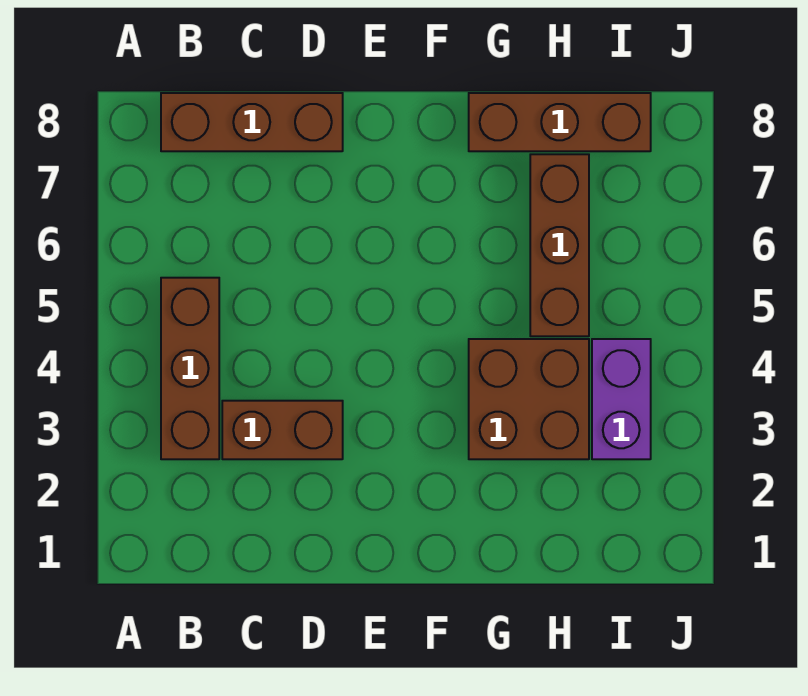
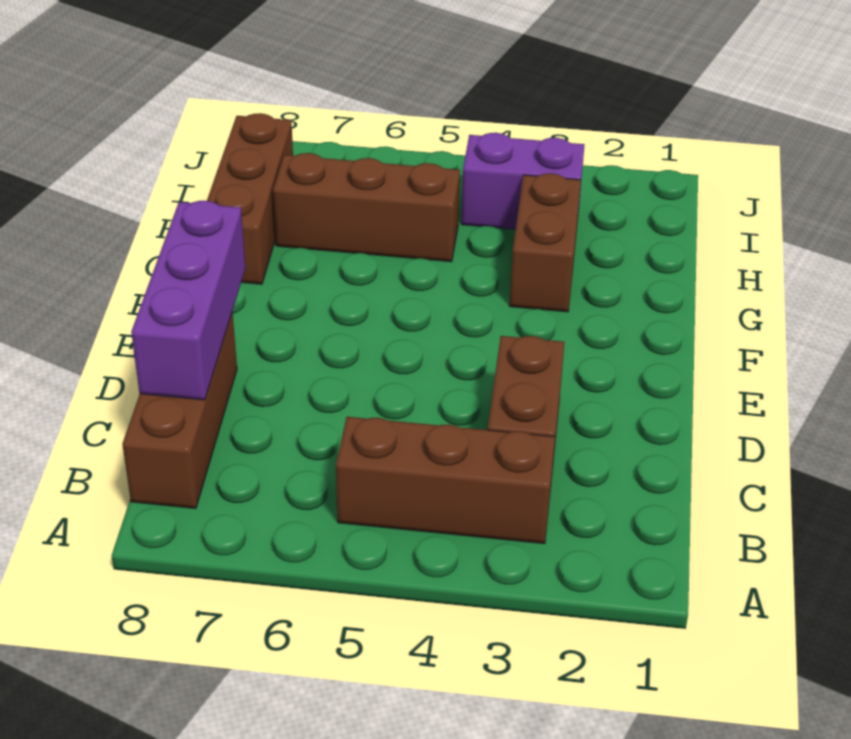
none -> purple 1x3 brick [131,201,245,400]
brown 2x2 brick [469,339,589,459] -> brown 1x2 brick [510,173,581,312]

